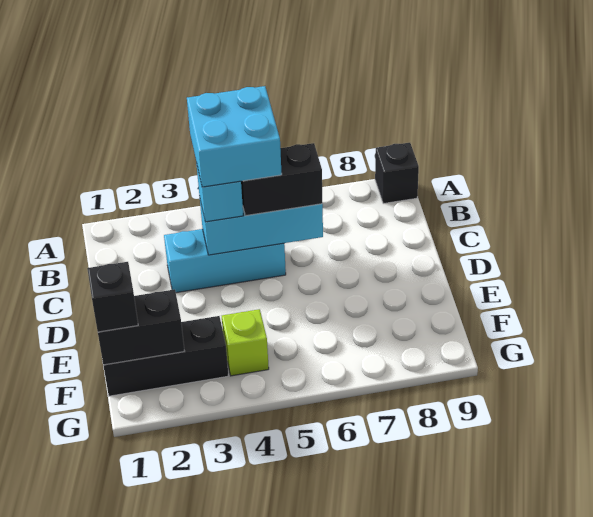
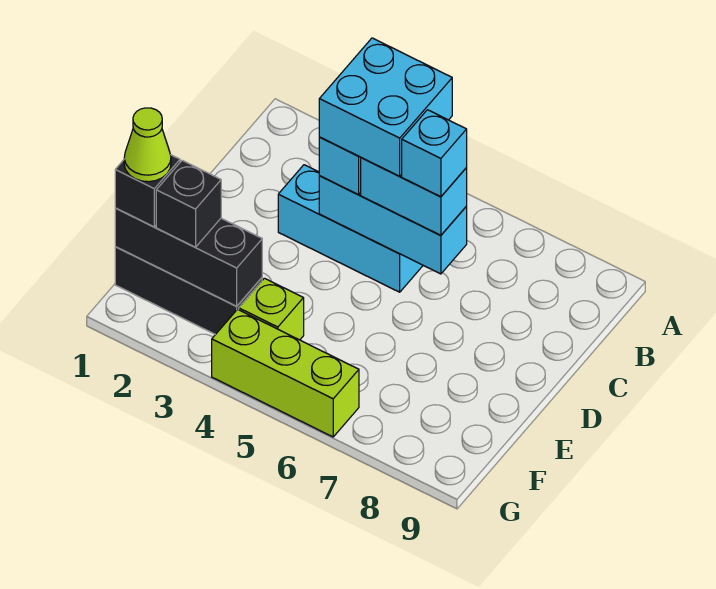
black 1x1 brick [375,143,419,204] -> black 1x1 brick moved to [156,160,221,247]
black 1x2 brick [241,143,323,216] -> cyan 1x2 brick [361,158,467,235]
none -> cyan 1x1 brick [402,110,467,197]
black 1x2 brick [98,289,184,365] -> black 1x3 brick [115,208,262,306]
none -> lime 1x1 cone [124,108,171,182]
none -> lime 1x3 brick [212,310,359,437]

